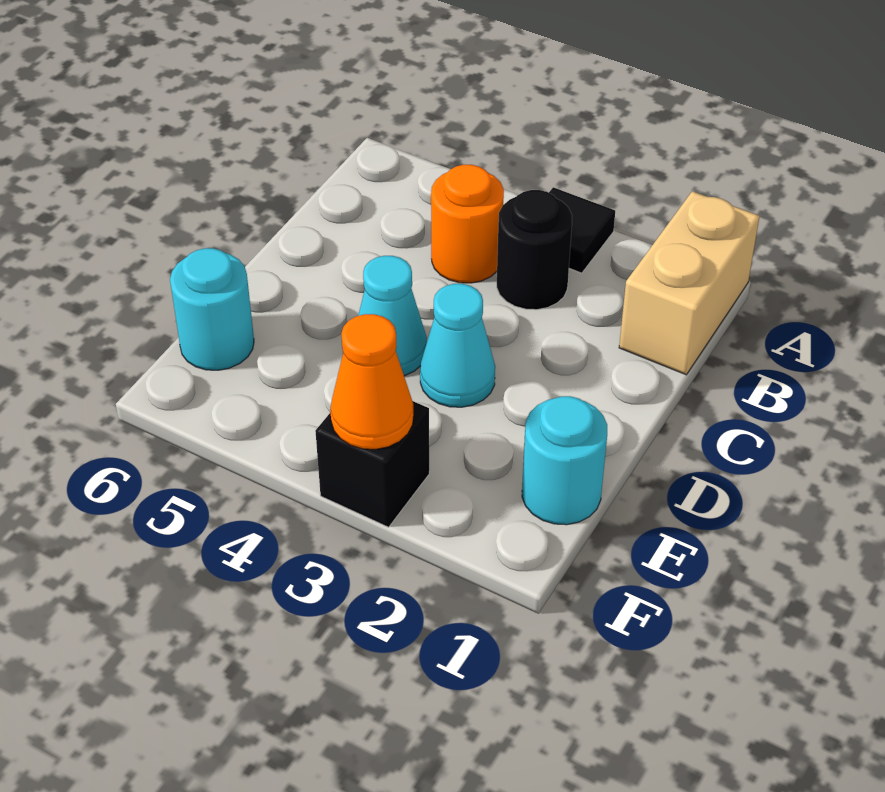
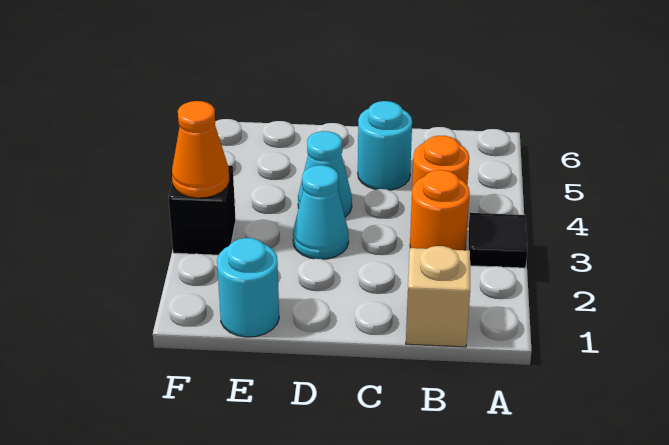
tan 1x2 brick [619,191,760,375] -> tan 1x1 brick [406,246,470,347]
black 1x1 round brick [497,190,572,310] -> orange 1x1 round brick [410,170,470,250]
cyan 1x1 round brick [170,248,254,370] -> cyan 1x1 round brick moved to [358,101,412,190]

